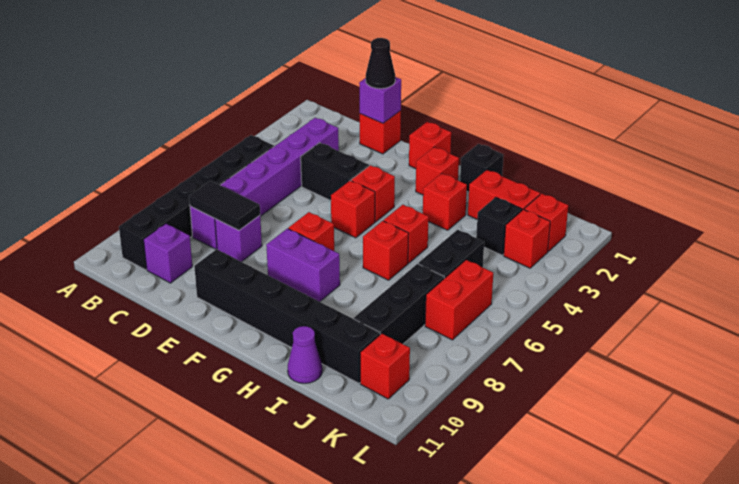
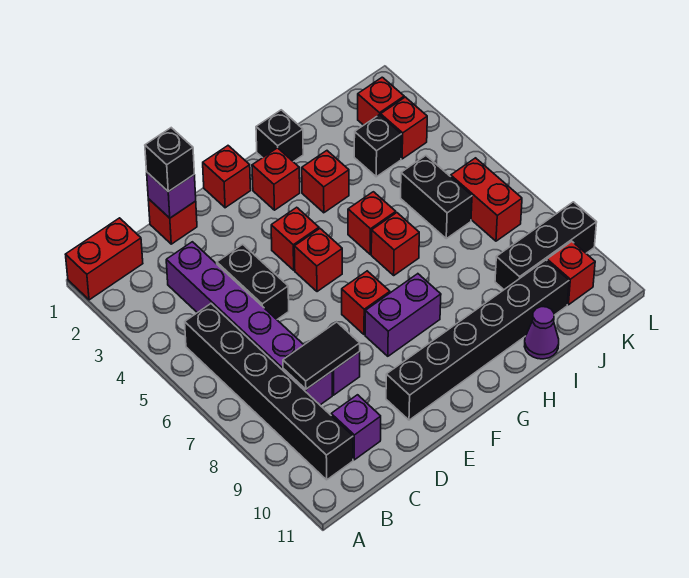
black 1x1 cone [366,38,395,89] -> black 1x1 brick [145,128,194,192]
black 1x2 brick [301,143,369,201] -> black 1x2 brick turned to [217,244,289,319]
red 1x2 brick [468,170,540,219] -> red 1x2 brick moved to [65,218,143,300]
black 1x3 brick [354,264,444,344] -> black 1x3 brick turned to [495,202,597,290]

